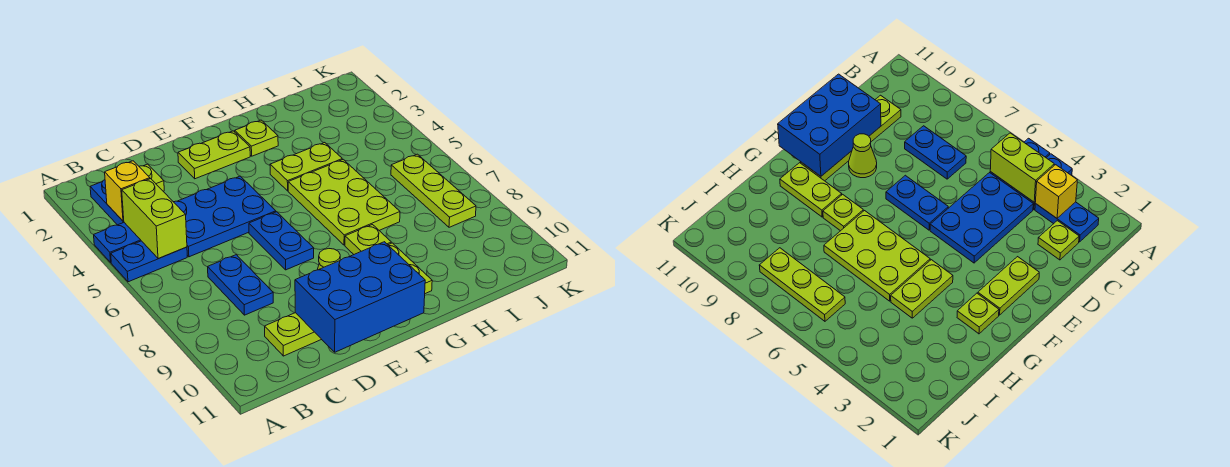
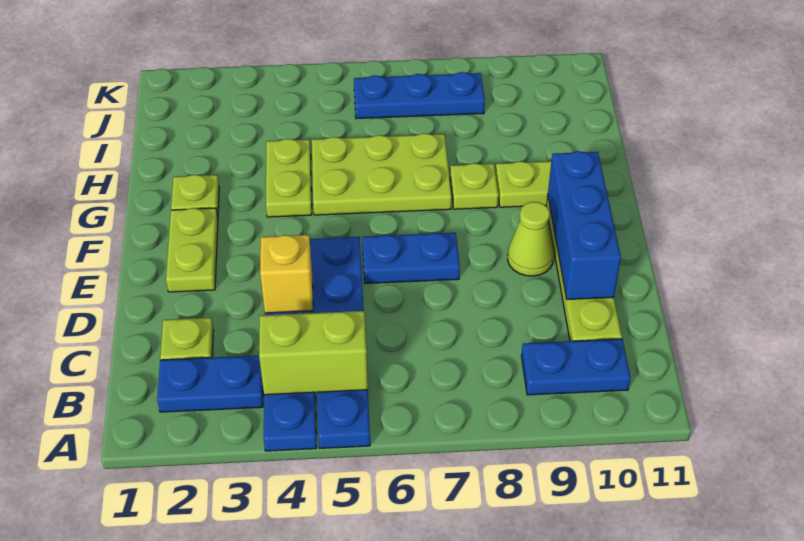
yellow 1x1 brick [105,161,150,221] -> yellow 1x1 brick moved to [260,235,313,313]
blue 1x2 plate [208,255,273,315] -> blue 1x2 plate moved to [521,339,631,395]
blue 2x3 brick [295,242,425,352] -> blue 1x3 brick [548,151,621,300]
lime 1x3 plate [391,154,476,227] -> blue 1x3 plate [354,72,485,119]

